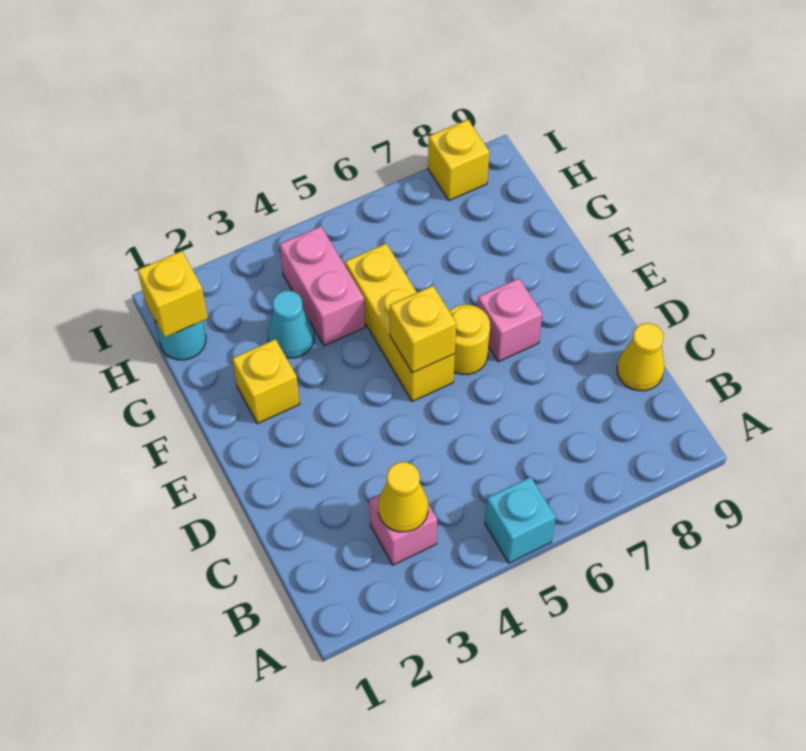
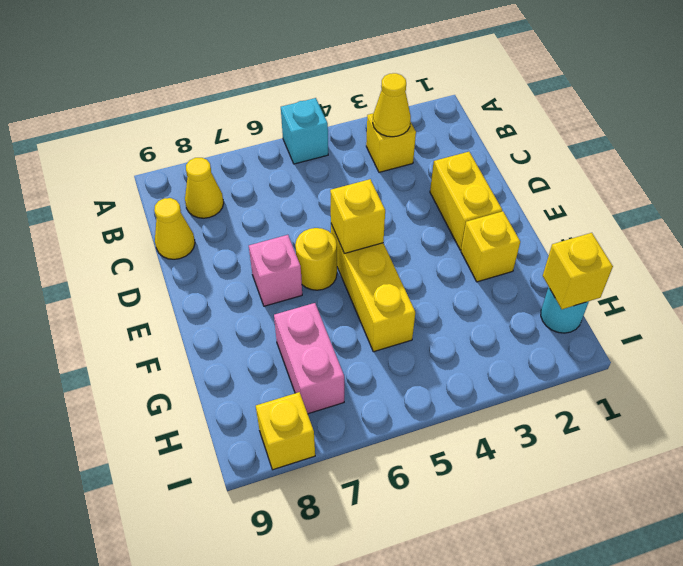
pink 1x1 brick [369,495,437,565] -> yellow 1x1 brick [366,113,416,172]
none -> yellow 1x1 cone [185,158,224,218]
none -> yellow 1x2 brick [430,152,502,250]
cyan 1x1 cone [268,290,314,358] -> none
pink 1x2 brick [280,226,365,346] -> pink 1x2 brick moved to [274,303,344,414]

